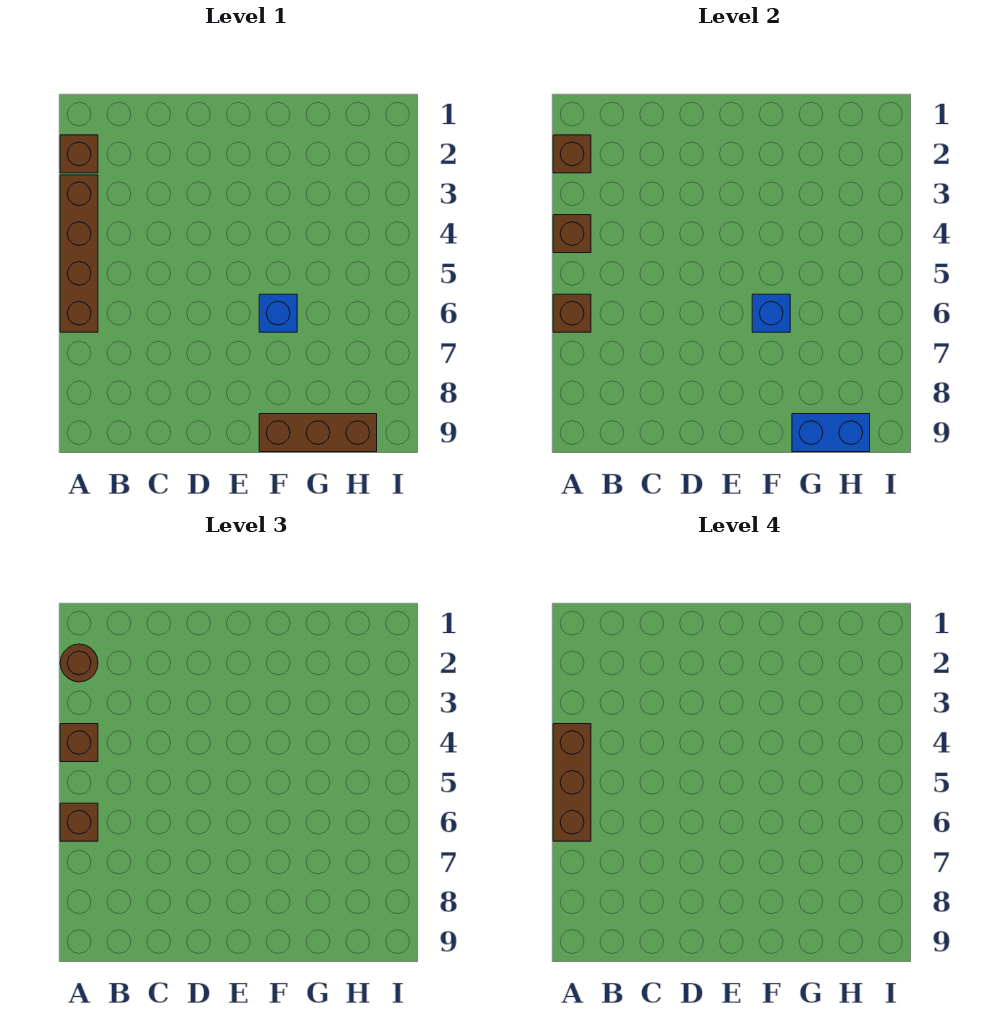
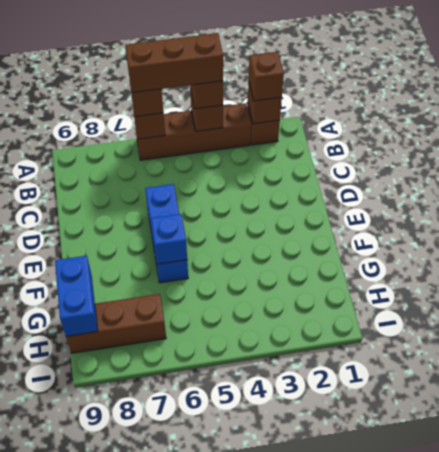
brown 1x1 round brick [60,644,98,682] -> brown 1x1 brick [249,52,284,101]
blue 1x1 brick [259,294,297,332] -> blue 1x3 brick [145,184,188,283]
brown 1x3 brick [259,414,377,452] -> brown 1x3 brick turned to [66,294,166,353]

